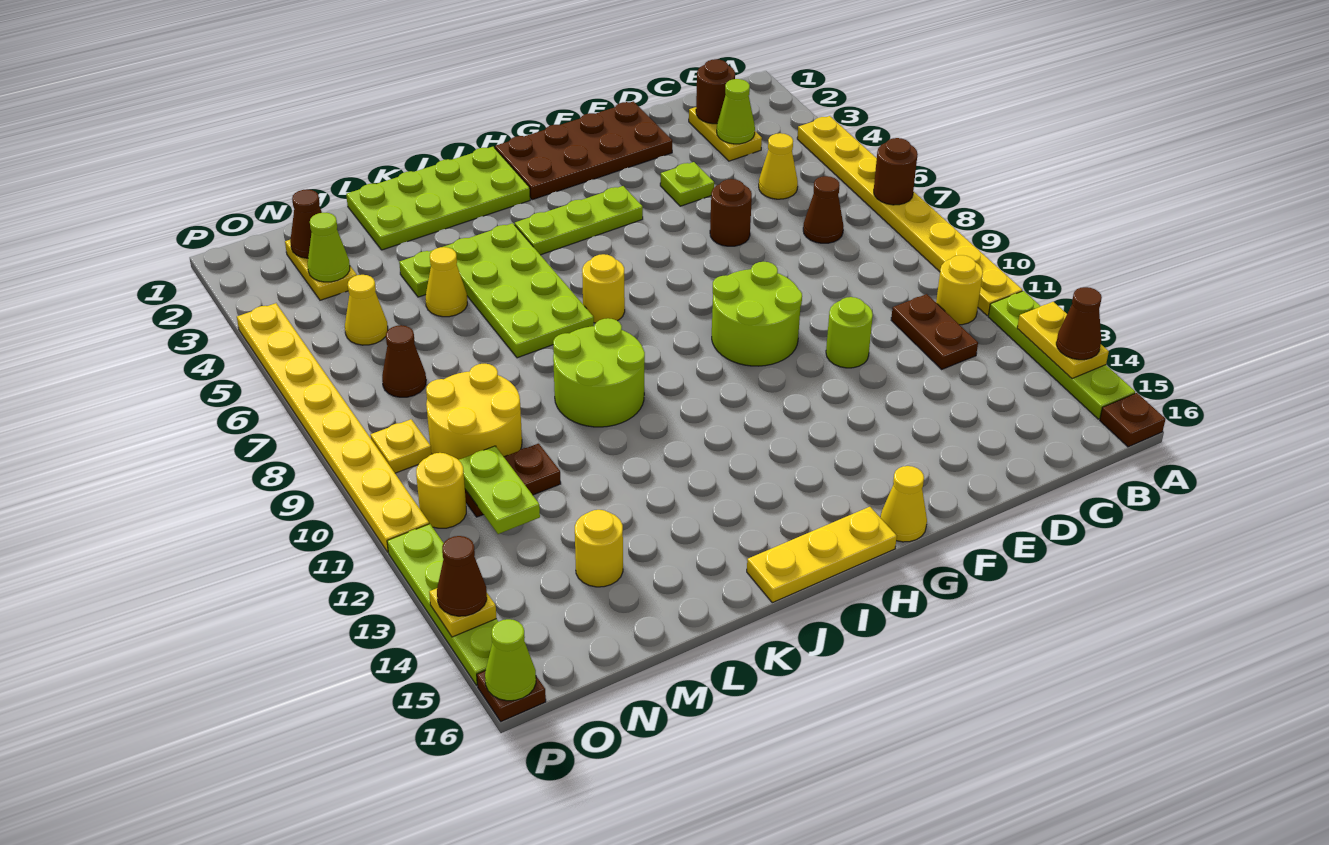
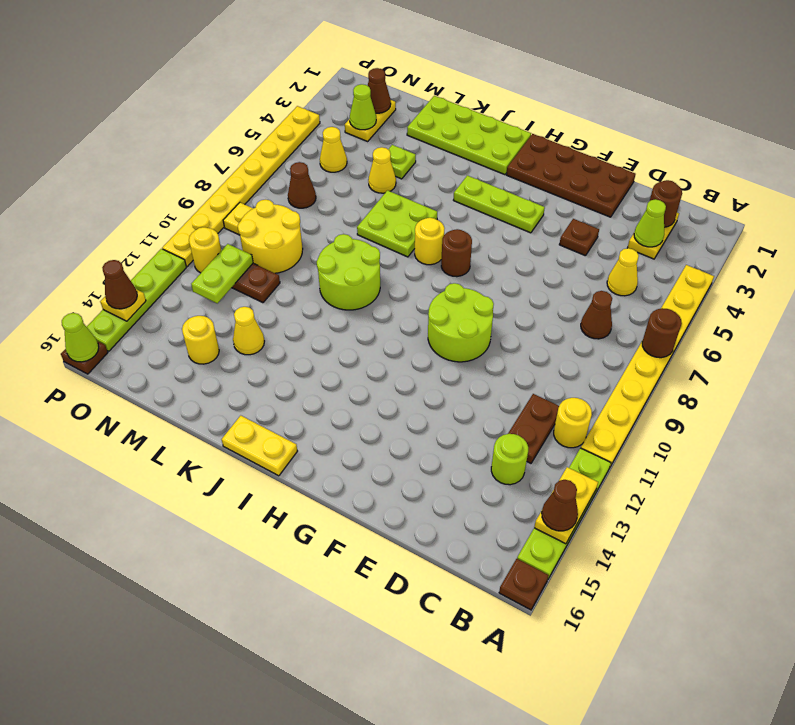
lime 1x1 plate [660,162,714,206] -> brown 1x1 plate [559,219,599,256]
brown 1x1 round brick [710,179,752,246] -> brown 1x1 round brick moved to [441,229,472,277]
lime 1x1 round brick [826,297,873,368] -> lime 1x1 round brick moved to [491,434,528,485]
yellow 1x1 cone [880,466,927,542] -> yellow 1x1 cone moved to [233,307,264,355]
yellow 1x3 plate [747,507,897,603] -> yellow 1x2 plate [222,416,297,476]
lime 2x4 plate [444,223,594,358] -> lime 2x2 plate [357,190,437,257]

